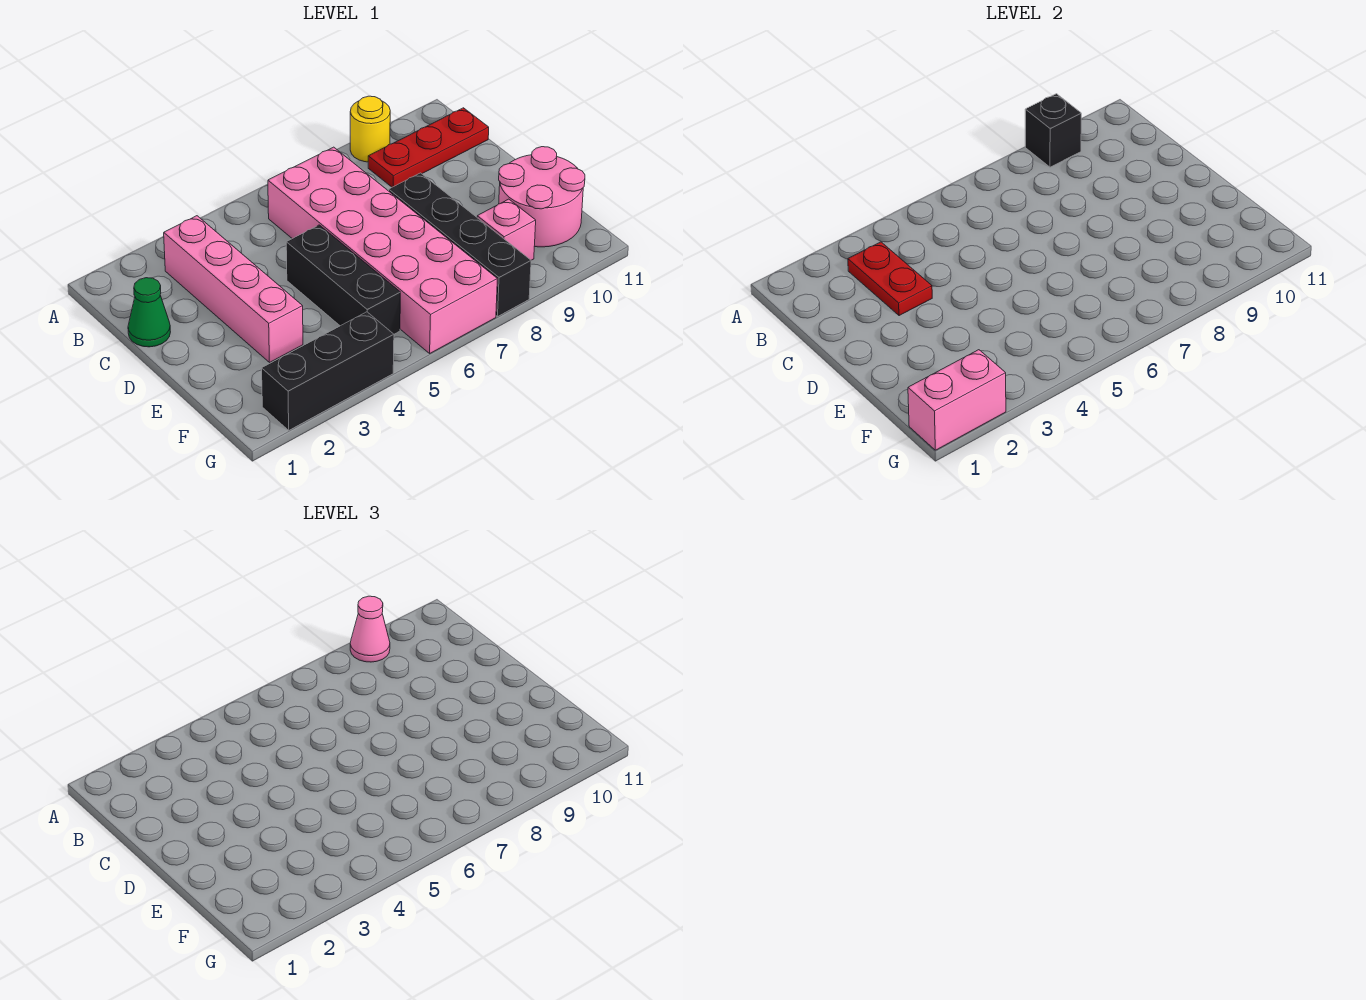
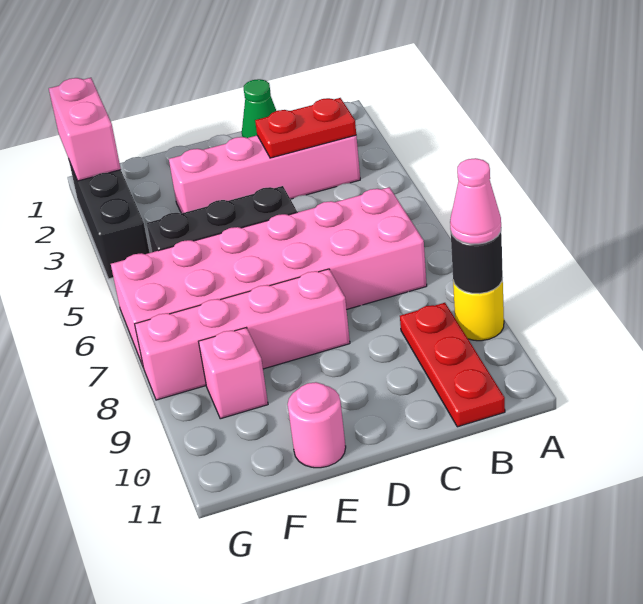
black 1x1 brick [1025,94,1081,167] -> black 1x1 round brick [451,232,503,294]
black 1x4 brick [389,173,531,316] -> pink 1x4 brick [135,269,350,400]
pink 2x2 round brick [499,147,585,247] -> pink 1x1 round brick [288,382,346,468]

